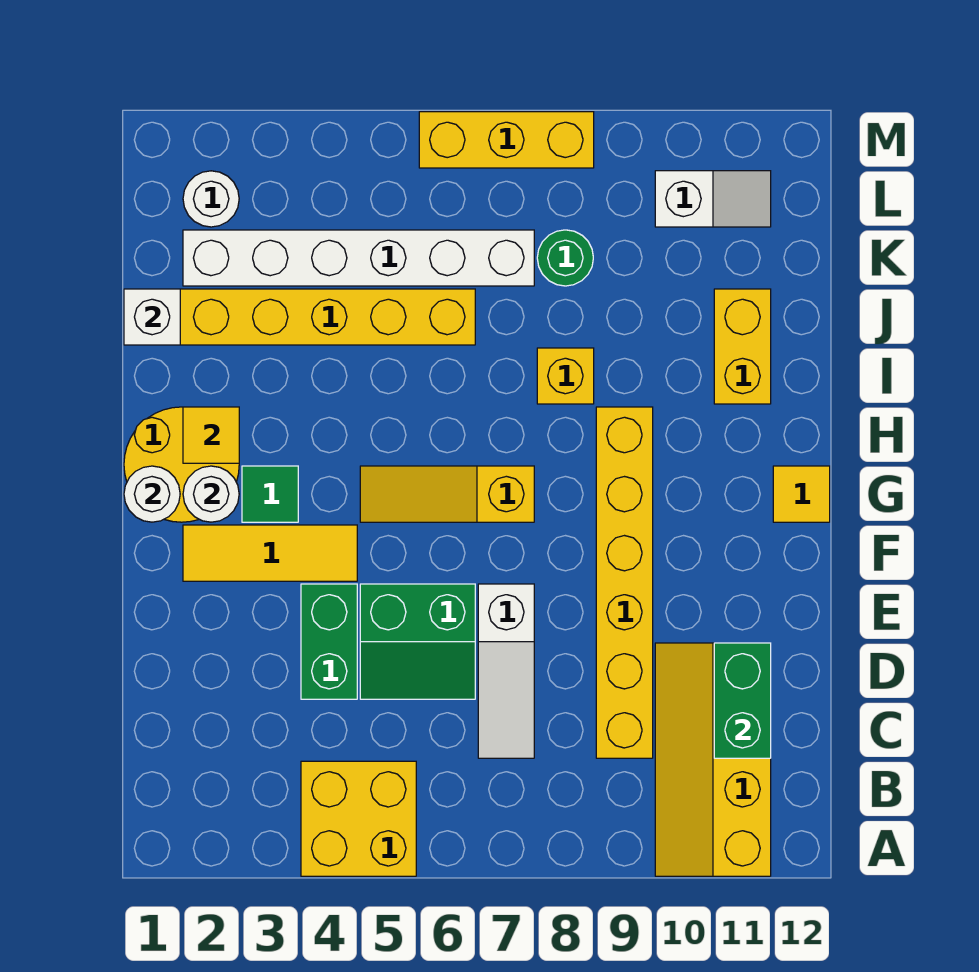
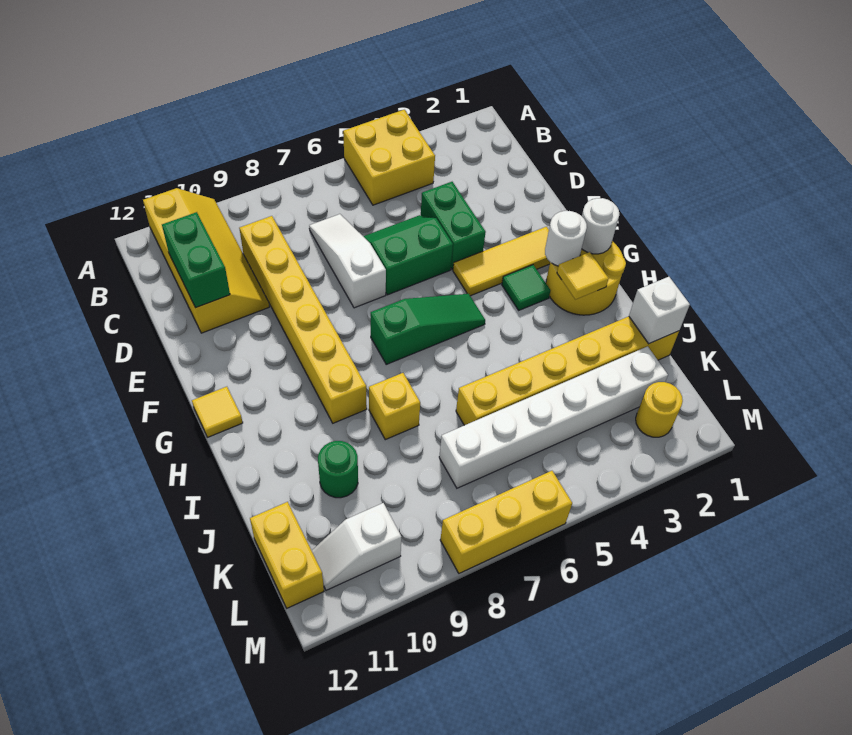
yellow 1x3 slope [360,466,534,522] -> green 1x3 slope [371,294,485,364]
yellow 1x2 brick [714,289,771,404] -> yellow 1x2 brick moved to [250,502,324,608]
green 1x1 round brick [537,230,593,286] -> green 1x1 round brick moved to [318,441,358,498]
white 1x1 round brick [183,171,239,227] -> yellow 1x1 round brick [636,382,683,437]

